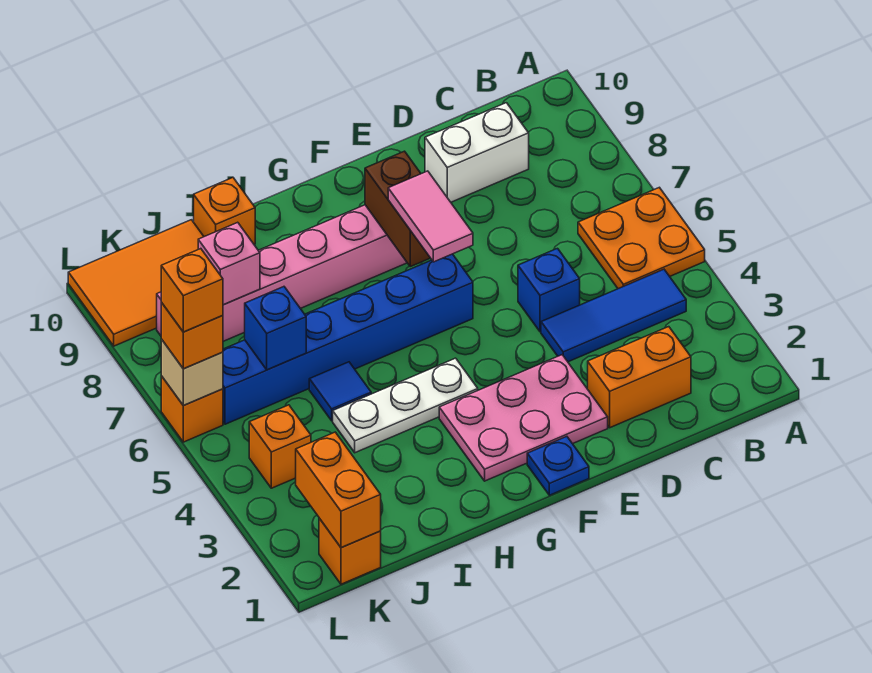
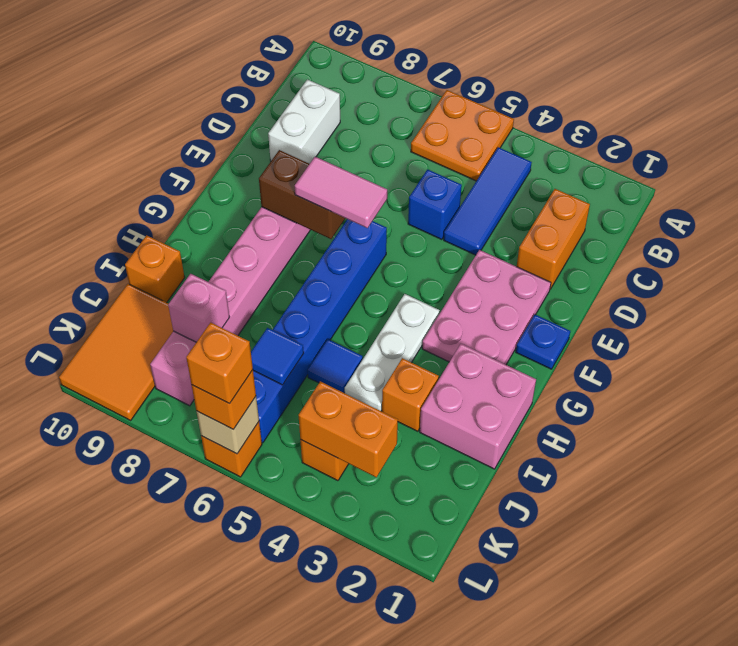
none -> pink 2x2 brick [420,344,536,469]
blue 1x1 brick [245,287,306,370] -> blue 1x1 tile [251,328,304,385]
orange 1x1 brick [319,518,381,584] -> orange 1x1 brick moved to [382,358,439,431]
orange 1x2 brick [296,432,381,548] -> orange 1x2 brick moved to [299,381,398,477]

